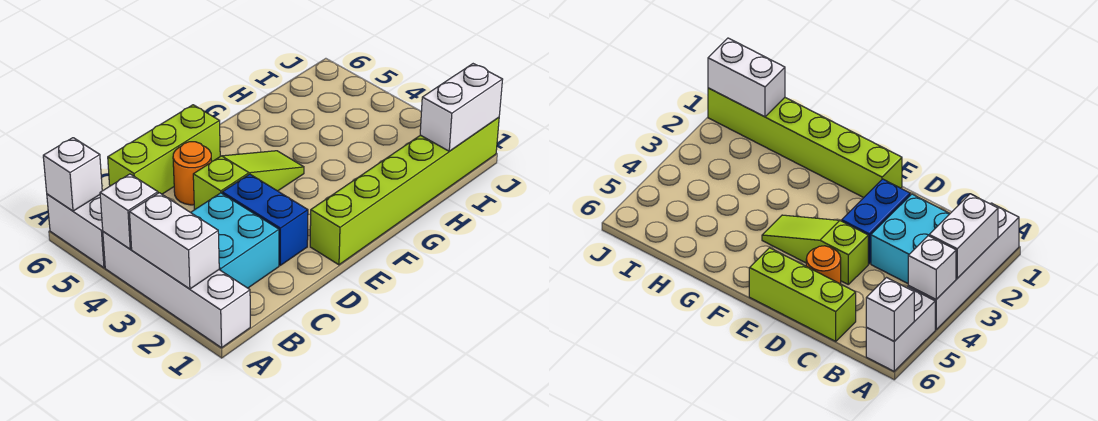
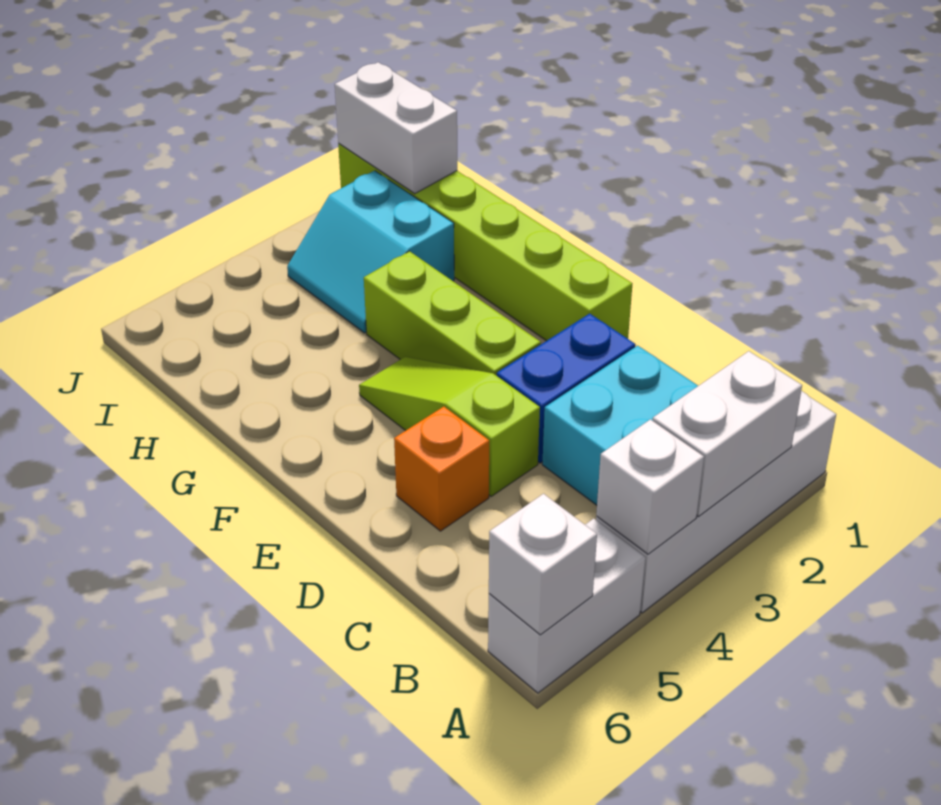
lime 1x3 brick [108,105,220,194] -> lime 1x3 brick moved to [364,251,541,376]
orange 1x1 round brick [173,142,211,205] -> orange 1x1 brick [394,407,489,531]
none -> cyan 2x2 slope [287,171,454,333]

